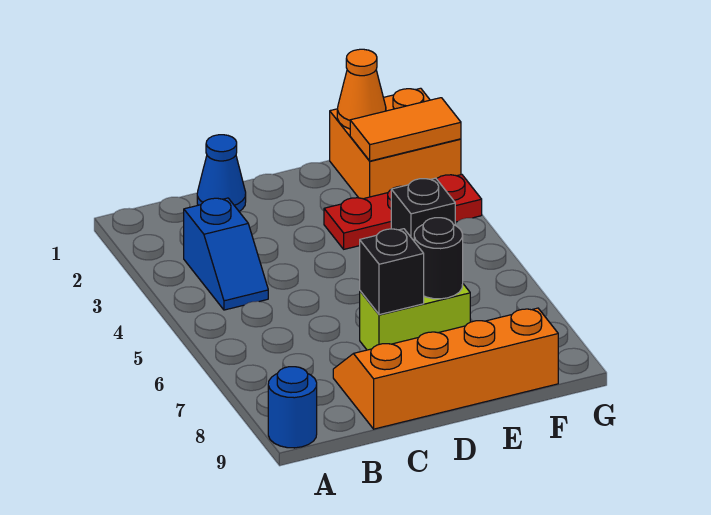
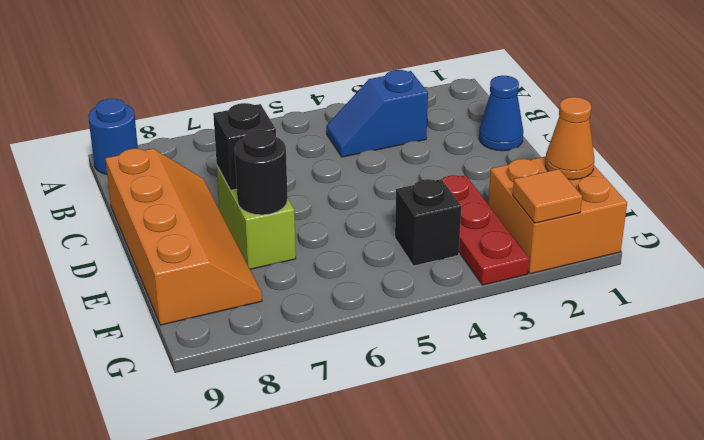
orange 1x2 tile [350,98,461,161] -> orange 1x1 tile [513,169,582,223]

